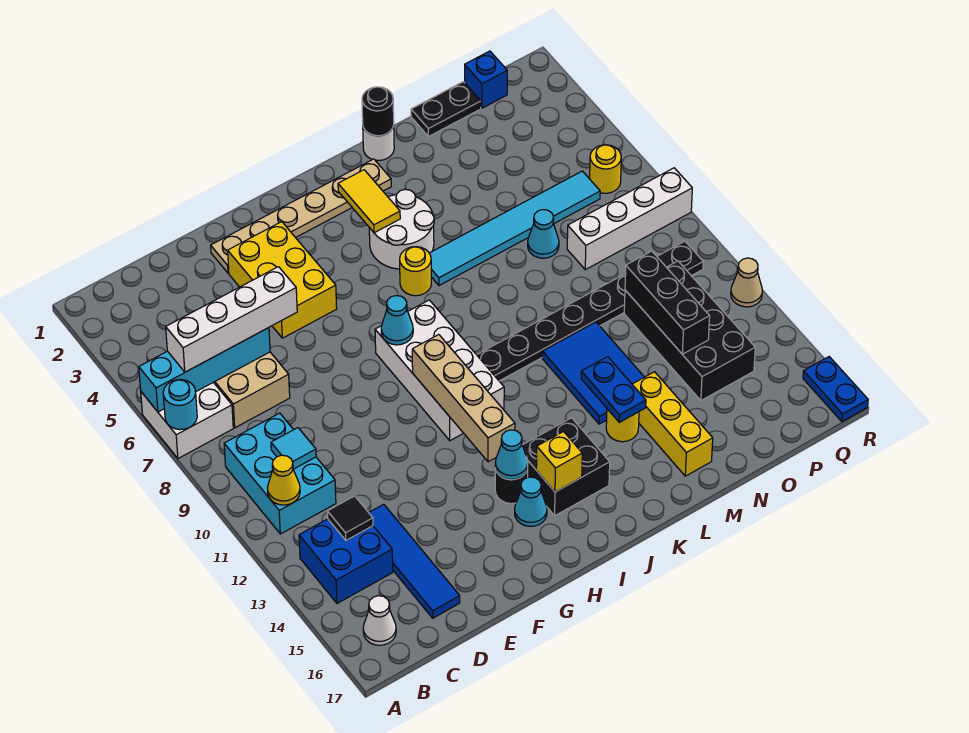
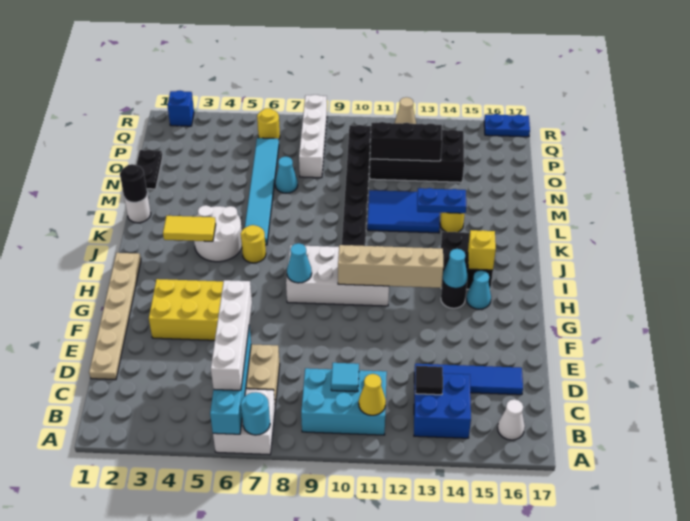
tan 1x6 plate [211,159,391,273] -> tan 1x6 plate moved to [89,253,141,380]
yellow 1x3 brick [632,372,713,476] -> none
blue 1x1 brick [465,51,507,108] -> blue 1x1 brick moved to [167,91,194,126]

